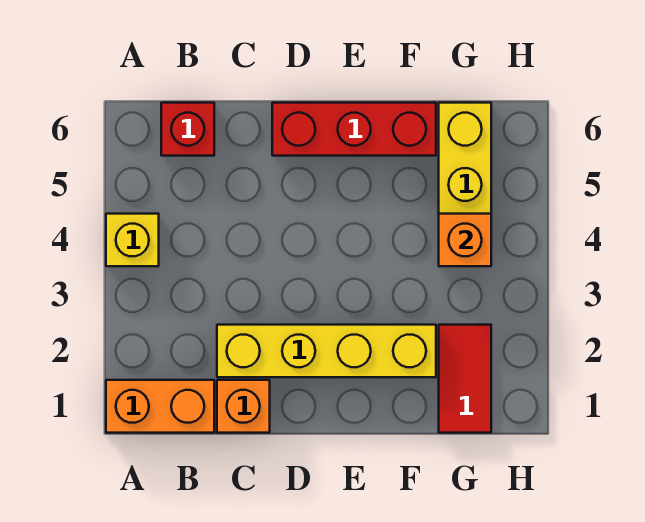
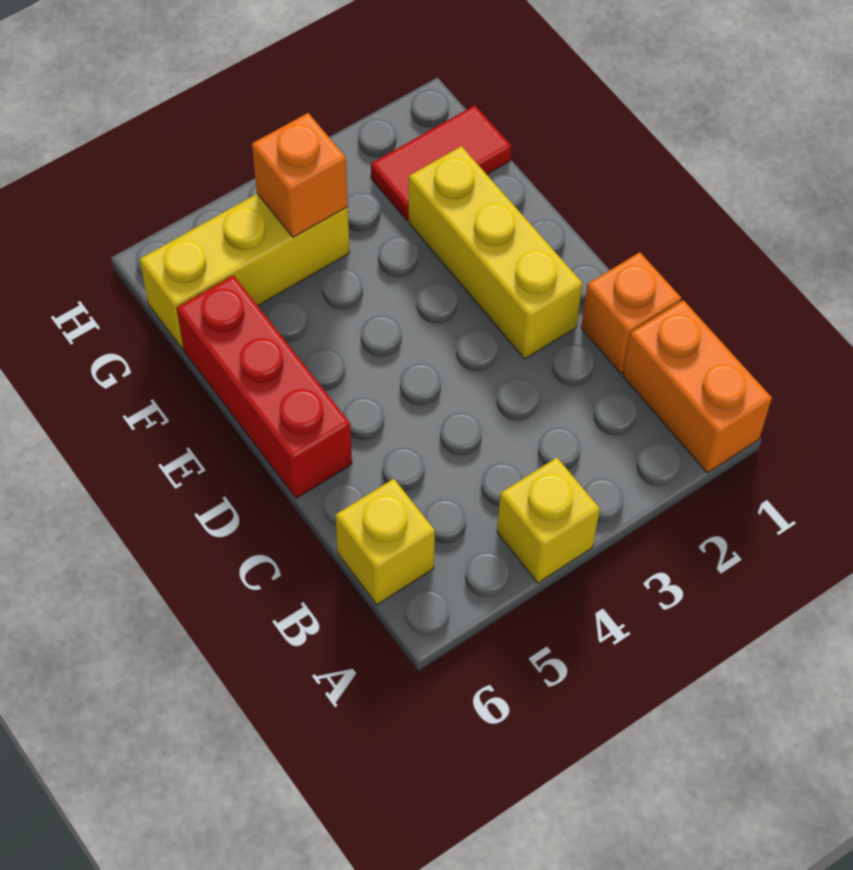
red 1x1 brick [161,103,214,156] -> yellow 1x1 brick [335,479,435,605]
yellow 1x4 brick [217,325,436,377] -> yellow 1x3 brick [409,146,583,359]

